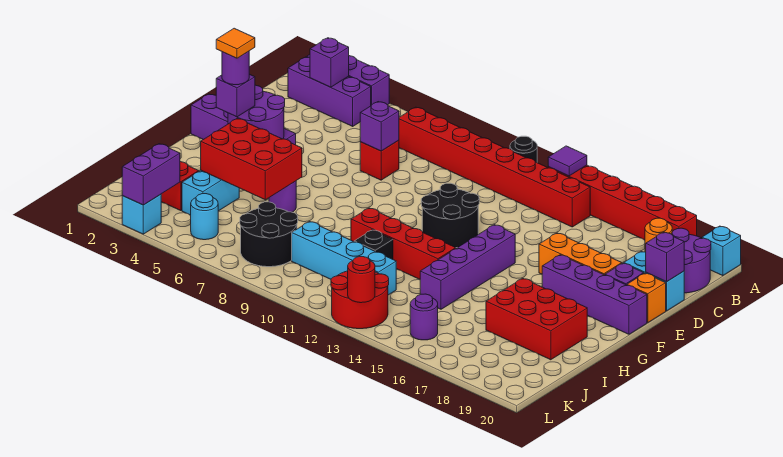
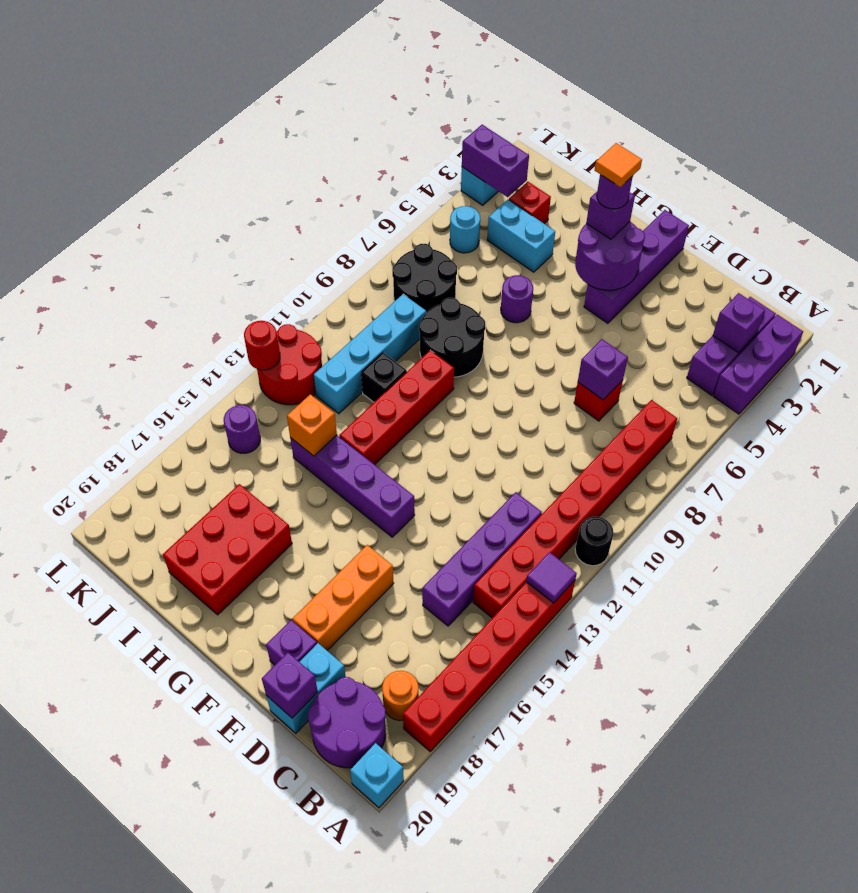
black 2x2 round brick [421,183,479,248] -> black 2x2 round brick moved to [419,298,485,377]
orange 1x1 brick [627,273,666,323] -> orange 1x1 brick moved to [287,394,337,456]
purple 1x4 brick [542,255,647,334] -> purple 1x4 brick moved to [422,492,542,626]
red 2x3 brick [201,118,302,200] -> none

